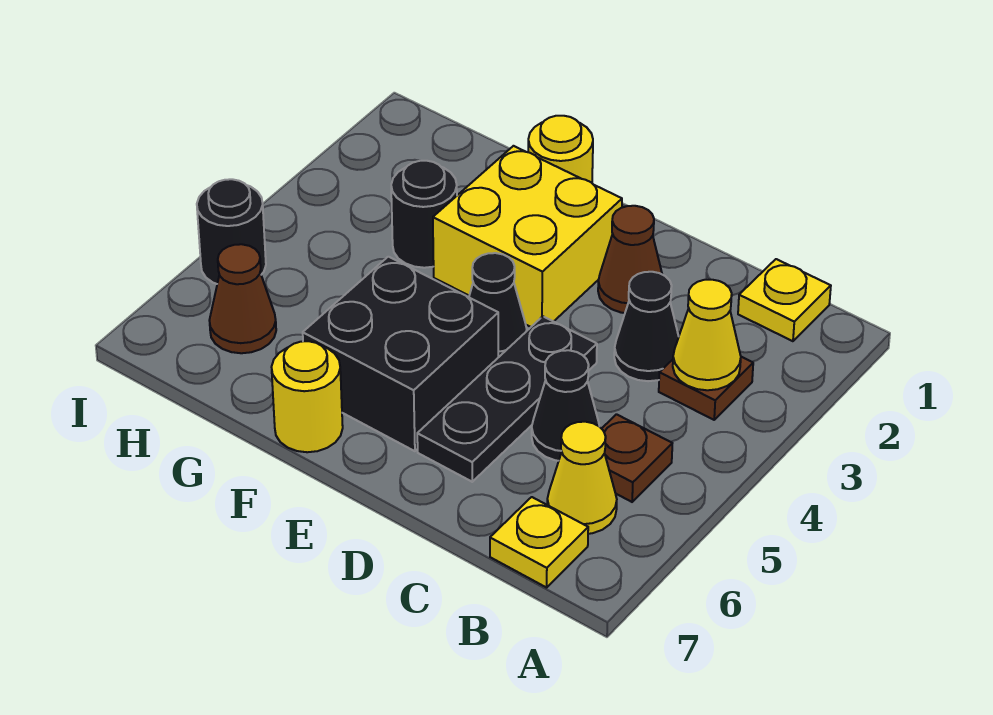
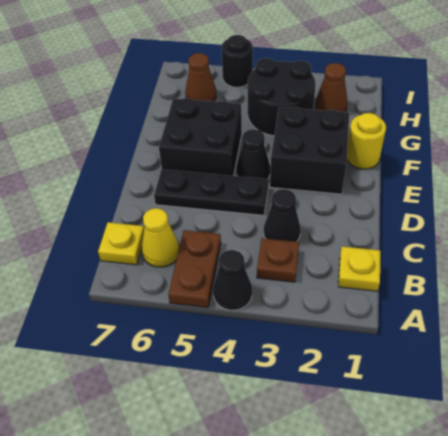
yellow 1x1 cone [673,280,741,390] -> none
brown 1x1 plate [602,414,672,502] -> brown 1x2 plate [168,230,221,308]
black 1x1 cone [532,350,600,461] -> black 1x1 cone moved to [213,250,252,310]
brown 1x1 cone [598,206,662,313] -> brown 1x1 cone moved to [315,63,348,112]
yellow 2x2 brick [433,146,622,327] -> black 2x2 brick [270,107,349,194]
yellow 1x1 round brick [272,341,343,452] -> none
black 1x1 round brick [391,161,457,268] -> black 2x2 round brick [247,58,316,136]

